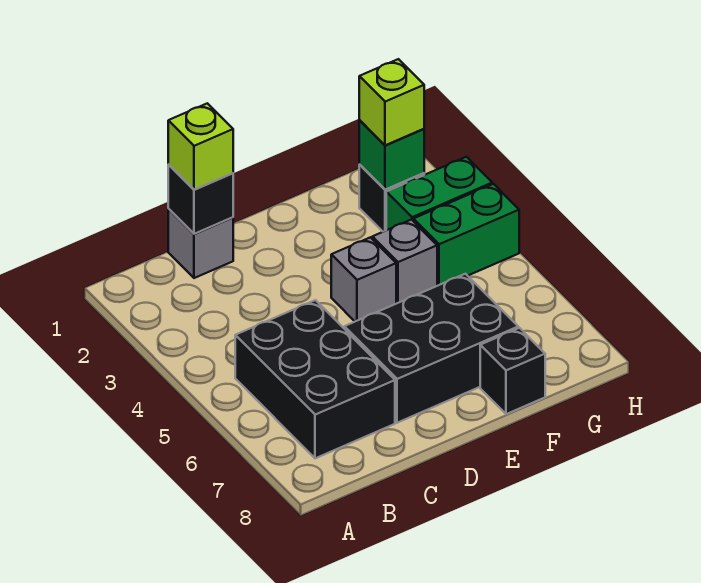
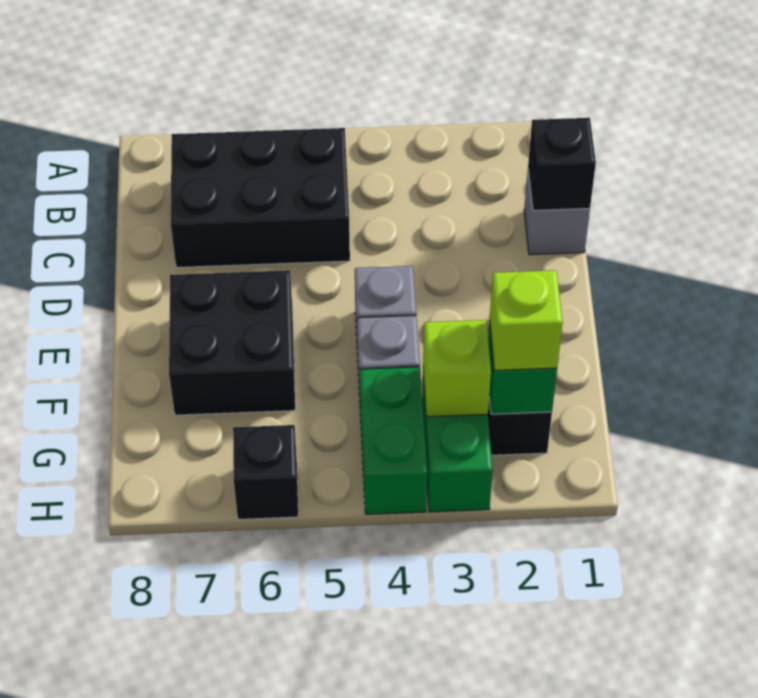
lime 1x1 brick [168,103,233,190] -> lime 1x1 brick moved to [423,320,491,417]
black 2x3 brick [344,274,518,423] -> black 2x2 brick [169,270,295,415]
black 1x1 brick [480,328,545,414] -> black 1x1 brick moved to [233,425,299,520]

